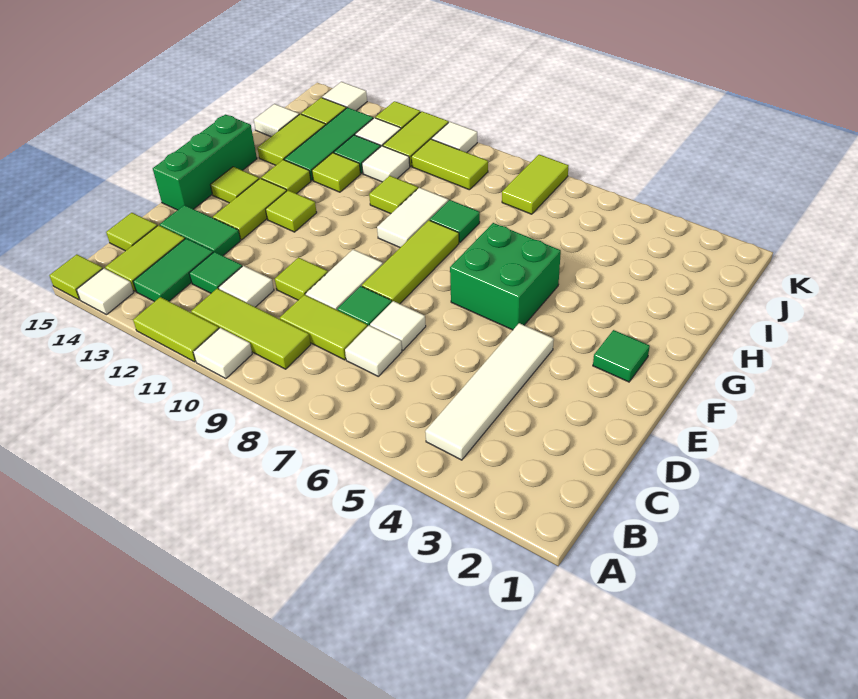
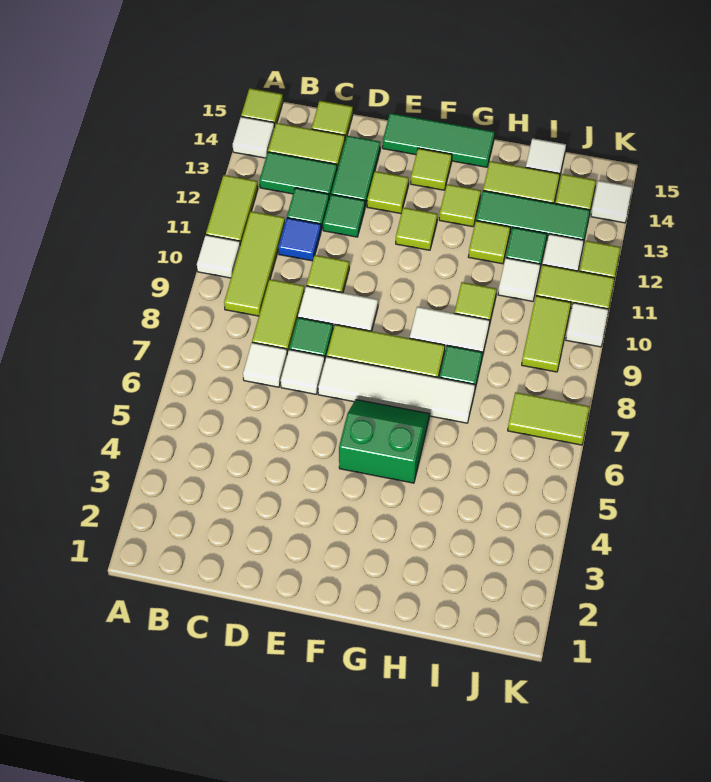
white 1x4 tile [425,323,554,460] -> white 1x4 tile moved to [318,357,475,423]
white 1x1 tile [219,266,274,307] -> blue 1x1 tile [278,218,321,261]
lime 1x2 tile [213,178,287,240] -> lime 1x1 tile [367,171,409,214]
green 1x3 brick [153,114,257,210] -> green 1x3 tile [382,113,494,167]
green 1x1 tile [593,330,650,382] -> green 1x1 tile moved to [323,194,365,237]
green 2x2 brick [450,223,561,330] -> green 2x2 slope [339,400,430,483]

